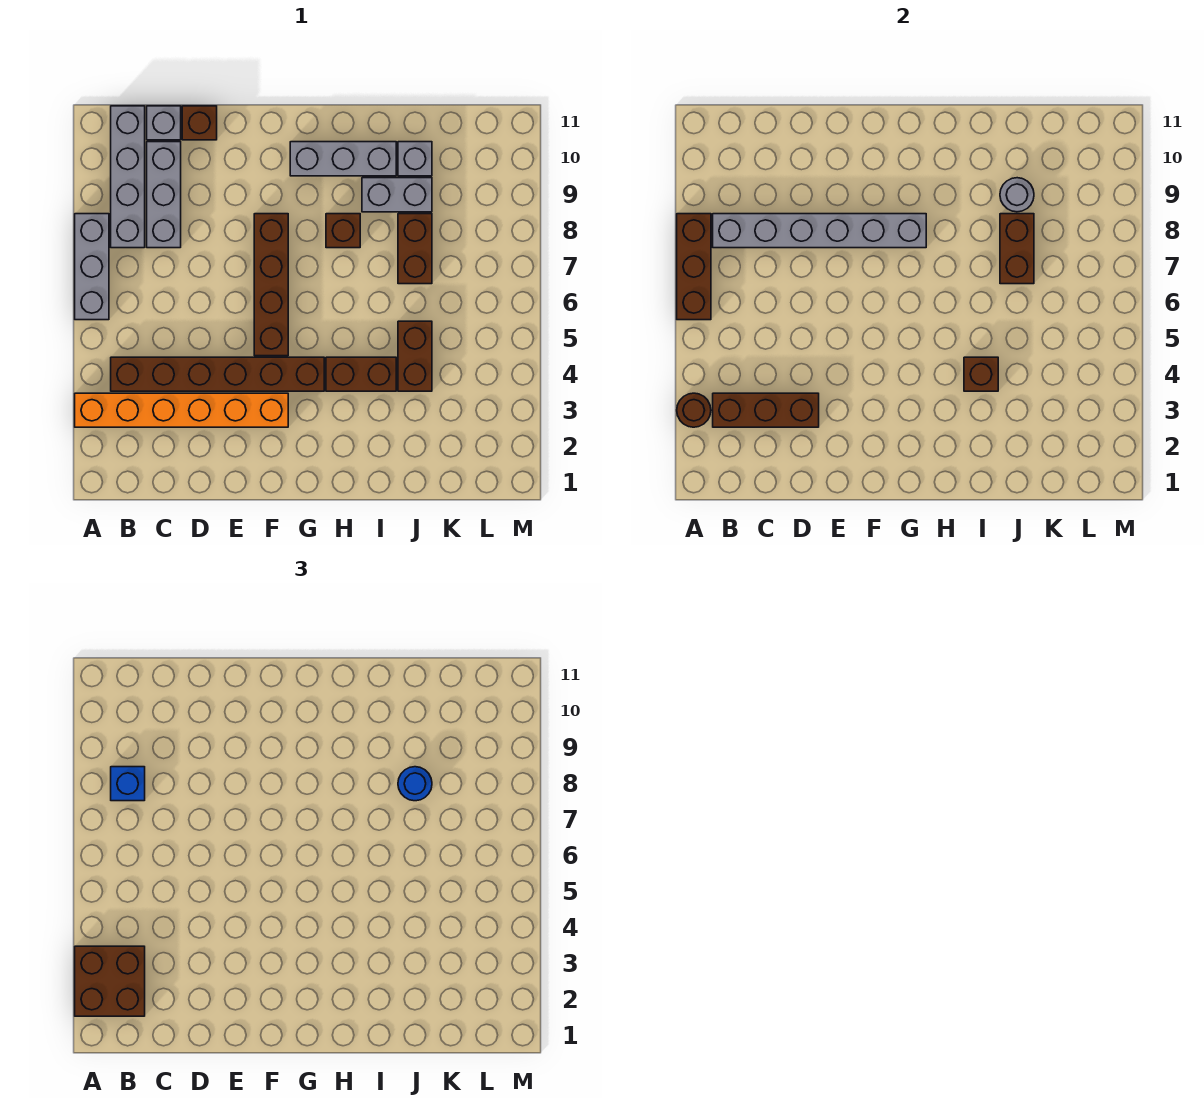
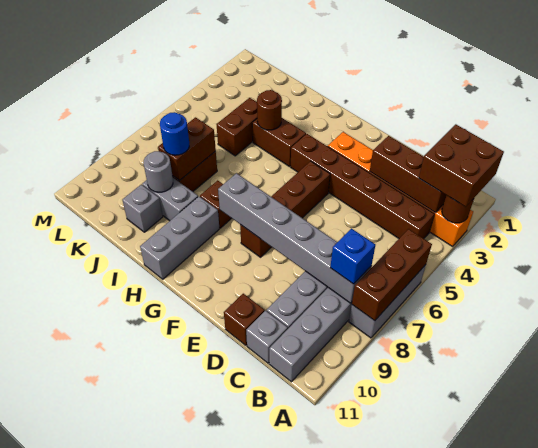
grey 1x3 brick [290,142,396,176] -> grey 1x3 brick turned to [140,197,220,279]
brown 1x1 brick [964,357,998,391] -> brown 1x1 round brick [257,90,282,130]

